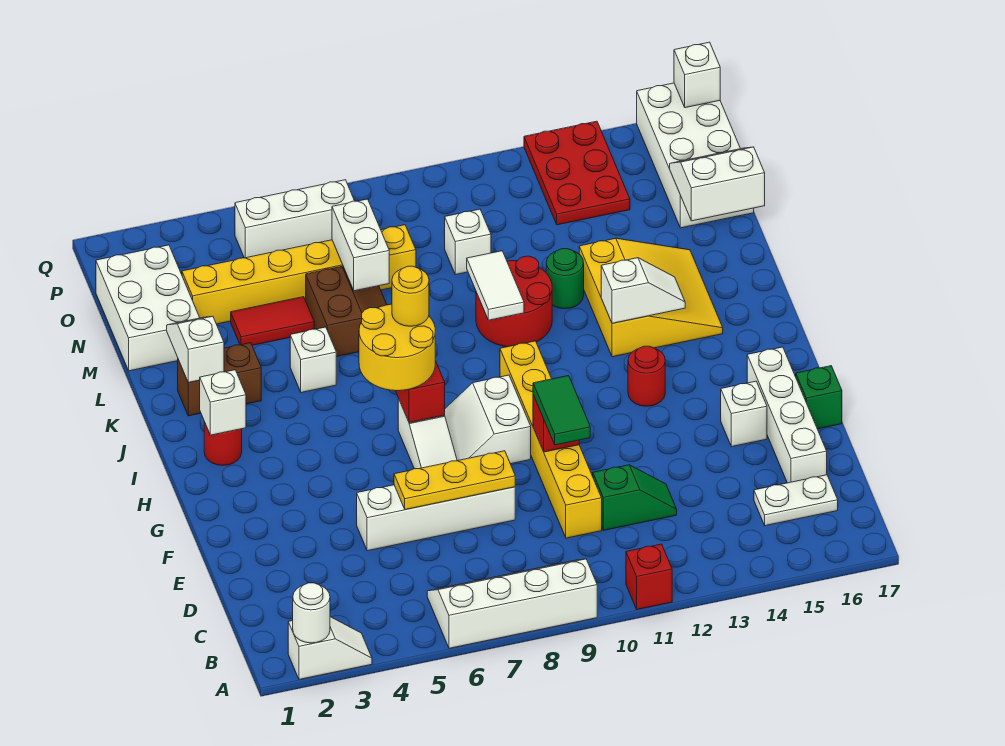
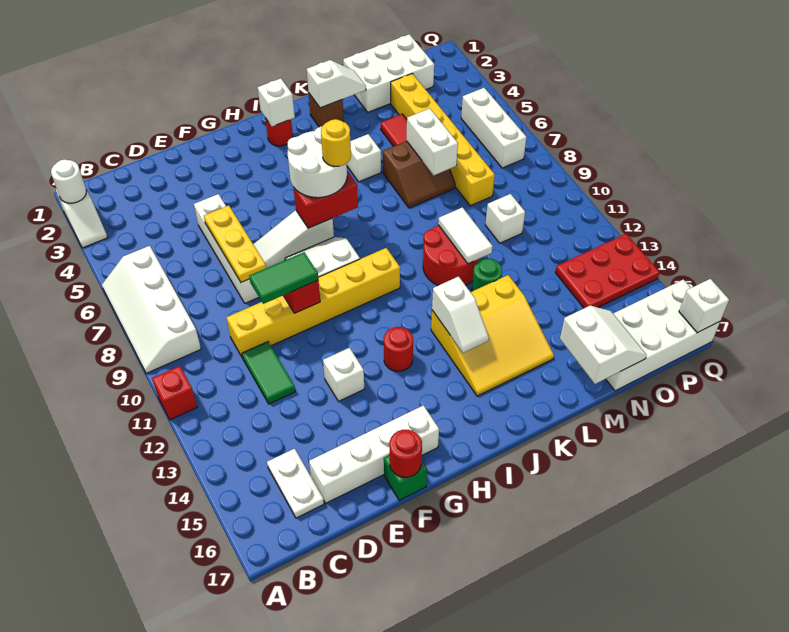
white 2x4 slope [427,559,597,648] -> white 2x4 slope turned to [102,246,201,373]
green 1x2 slope [593,465,677,530] -> green 1x2 tile [242,342,295,404]
white 1x1 brick [721,381,767,447] -> white 1x1 brick moved to [323,348,364,401]
none -> red 1x1 round brick [389,430,422,477]
yellow 2x2 round brick [359,304,435,391] -> white 2x2 round brick [287,127,347,198]
brown 1x2 brick [178,343,261,416] -> brown 1x1 brick [309,94,344,127]
white 1x2 tile [467,251,524,320] -> white 1x2 tile turned to [438,207,493,264]
white 1x2 brick [332,199,389,291] -> white 1x2 brick turned to [407,108,458,175]

